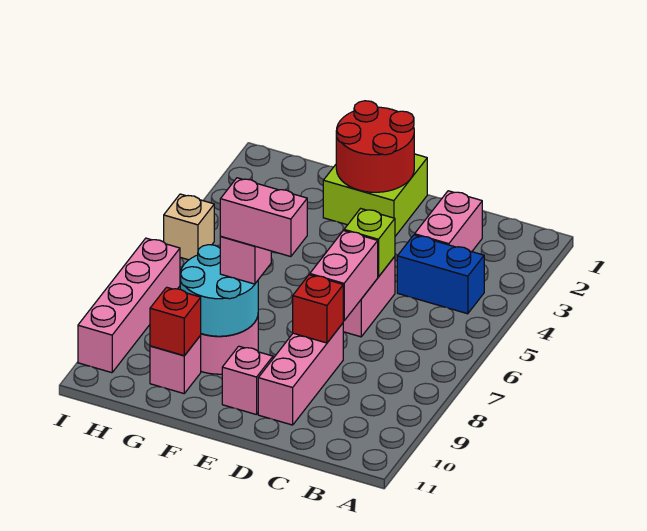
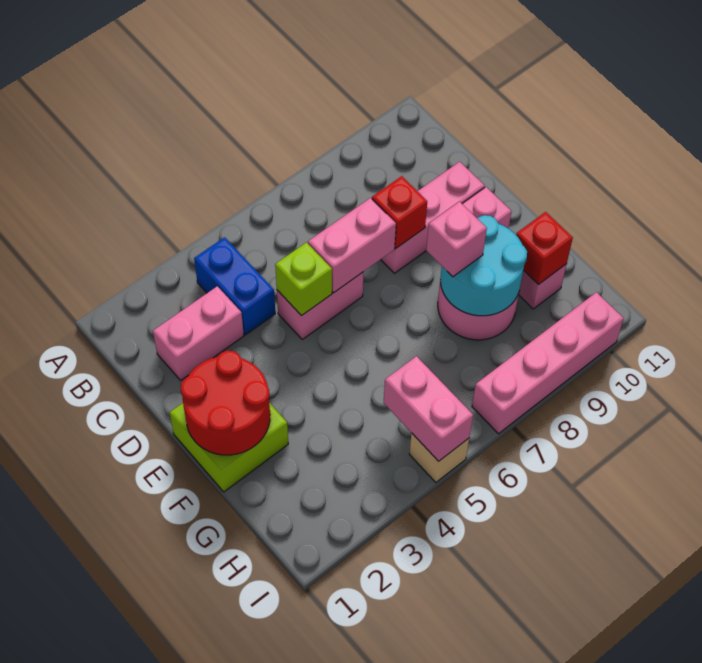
pink 1x2 brick [220,178,307,257] -> pink 1x2 brick moved to [384,356,473,461]

